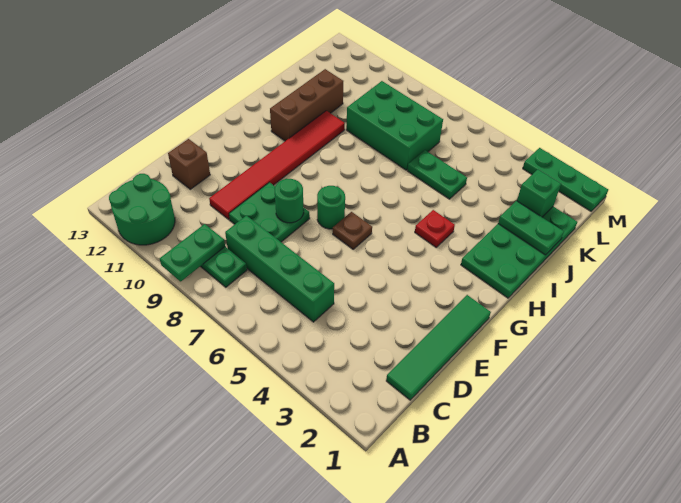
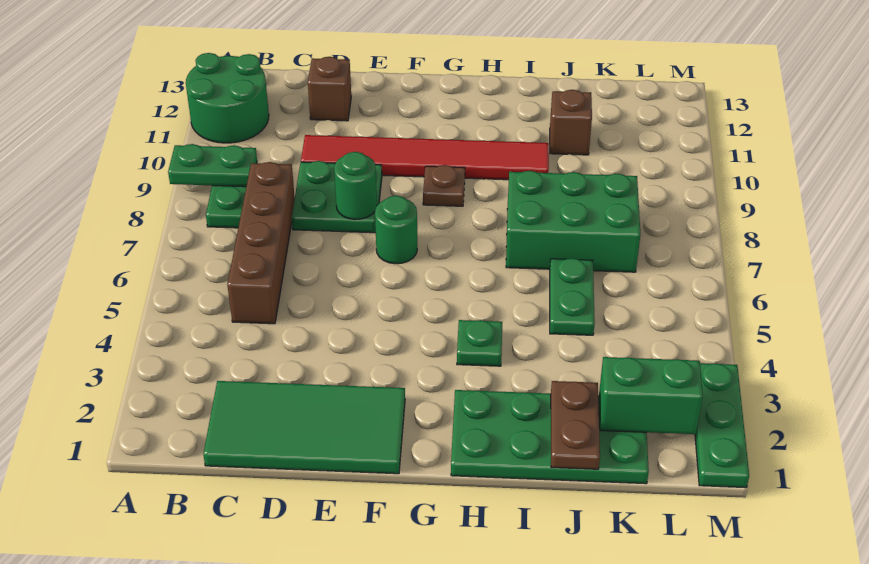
green 1x4 tile [386,295,491,400] -> green 2x4 tile [203,381,405,474]
green 1x4 brick [225,216,334,322] -> brown 1x4 brick [227,162,295,324]
brown 1x1 plate [333,212,372,249] -> brown 1x1 plate moved to [423,165,465,206]
red 1x1 plate [415,210,455,247] -> green 1x1 plate [457,320,502,366]
brown 1x3 brick [270,69,343,141] -> brown 1x1 brick [550,90,592,155]
green 1x2 plate [498,201,564,255] -> brown 1x2 plate [551,381,600,469]
green 2x3 brick [346,81,443,170] -> green 2x3 brick turned to [506,171,640,272]
green 1x1 brick [517,169,561,217] -> green 1x2 brick [599,357,703,434]

